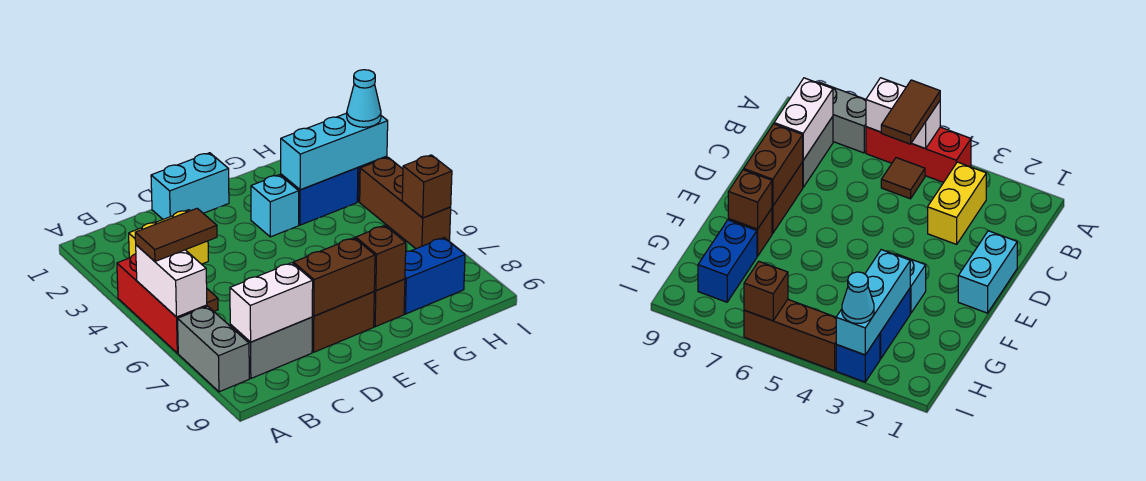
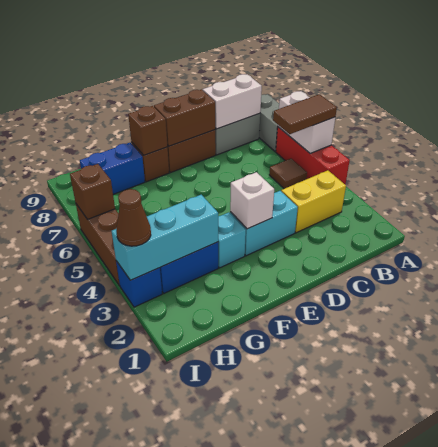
cyan 1x2 brick [151,153,229,219] -> cyan 1x2 brick moved to [230,191,298,256]
none -> white 1x1 brick [230,172,274,229]
cyan 1x1 cone [347,70,381,127] -> brown 1x1 cone [116,189,151,246]

